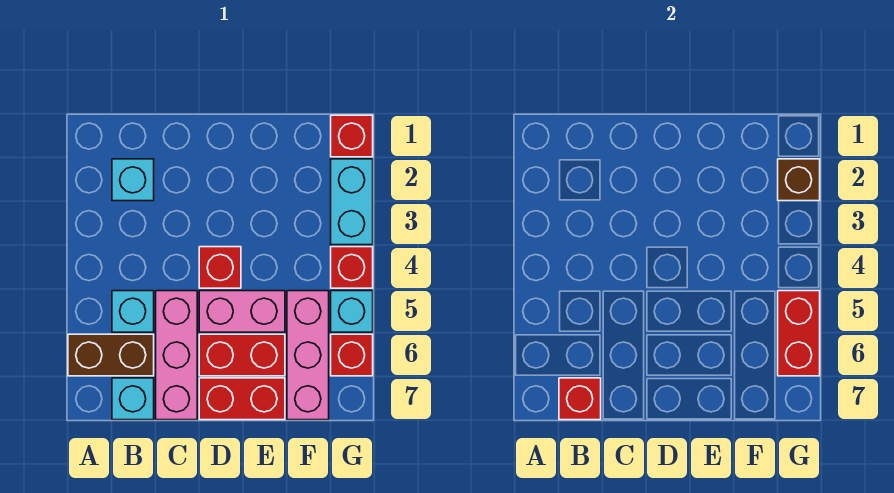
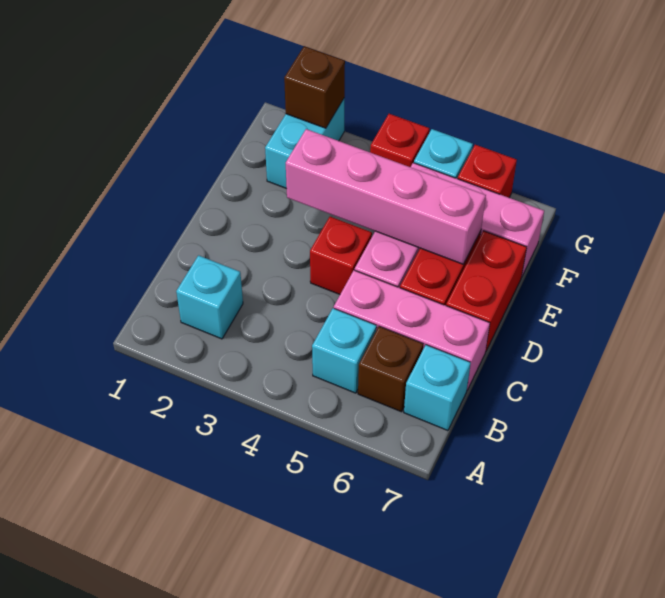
brown 1x2 brick [68,334,154,376] -> brown 1x1 brick [358,327,423,412]
red 1x1 brick [559,378,601,420] -> none
none -> pink 1x4 brick [286,129,486,264]
red 1x1 brick [331,115,373,157] -> none
cyan 1x2 brick [331,159,373,245] -> cyan 1x2 brick turned to [265,99,344,189]
red 1x2 brick [778,291,820,376] -> none

